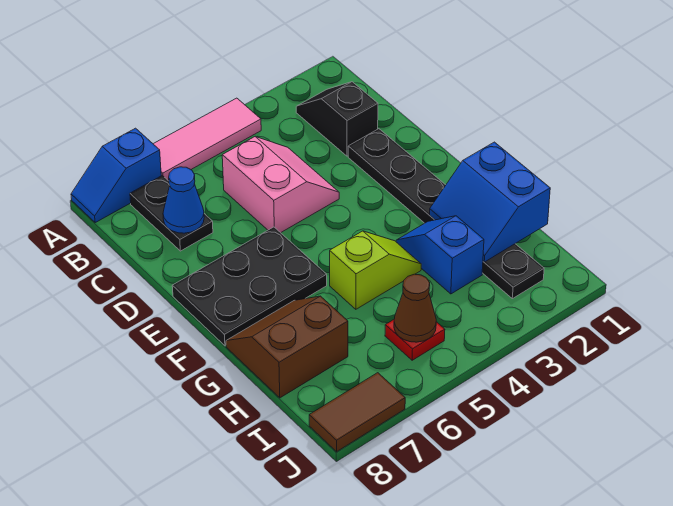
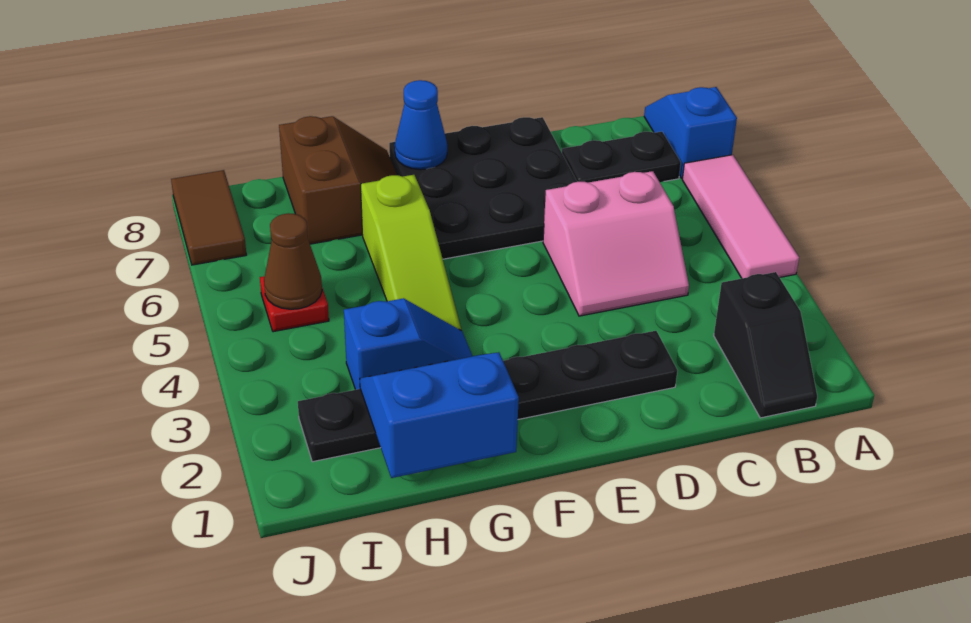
black 1x2 slope [296,82,378,156] -> black 1x2 slope turned to [714,272,817,418]
blue 1x1 cone [163,167,204,233] -> blue 1x1 cone moved to [395,80,447,170]
black 2x3 plate [172,227,327,346] -> black 3x3 plate [389,117,577,259]
lime 1x2 slope [330,231,421,309] -> lime 1x3 slope [361,175,461,330]

